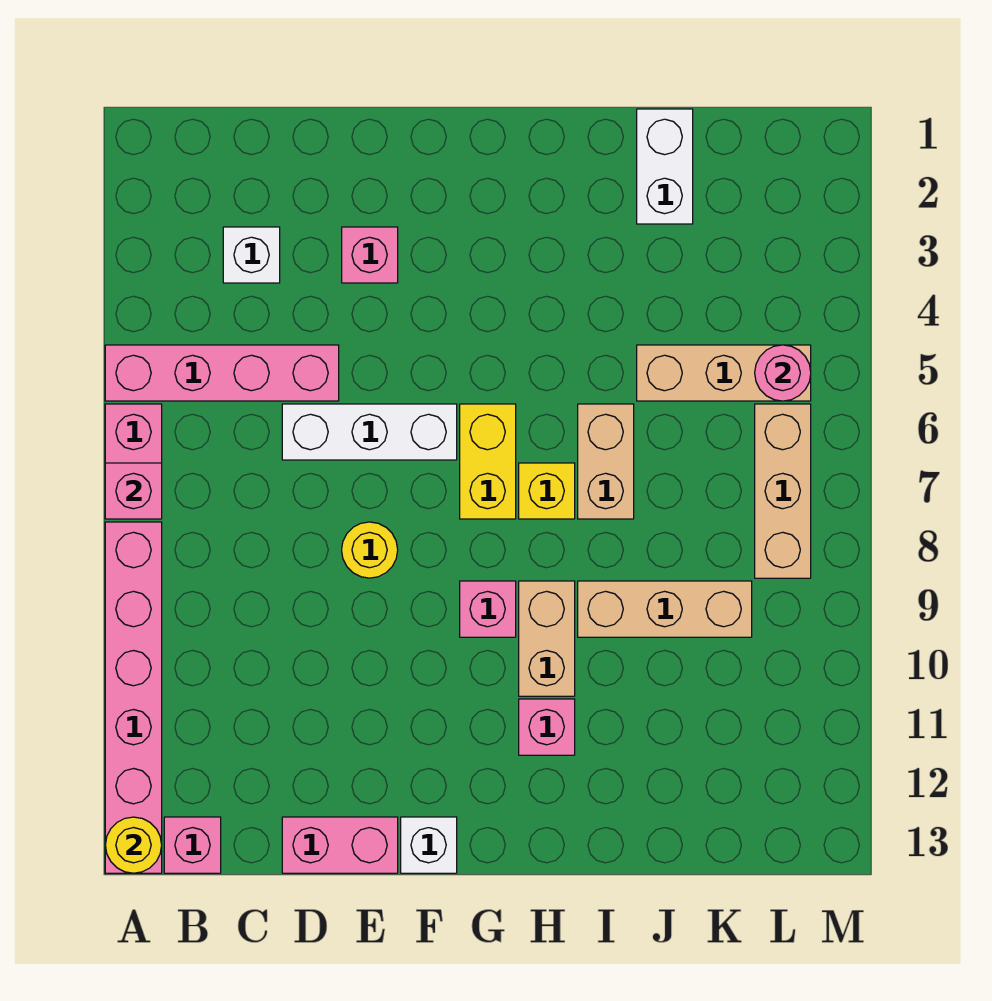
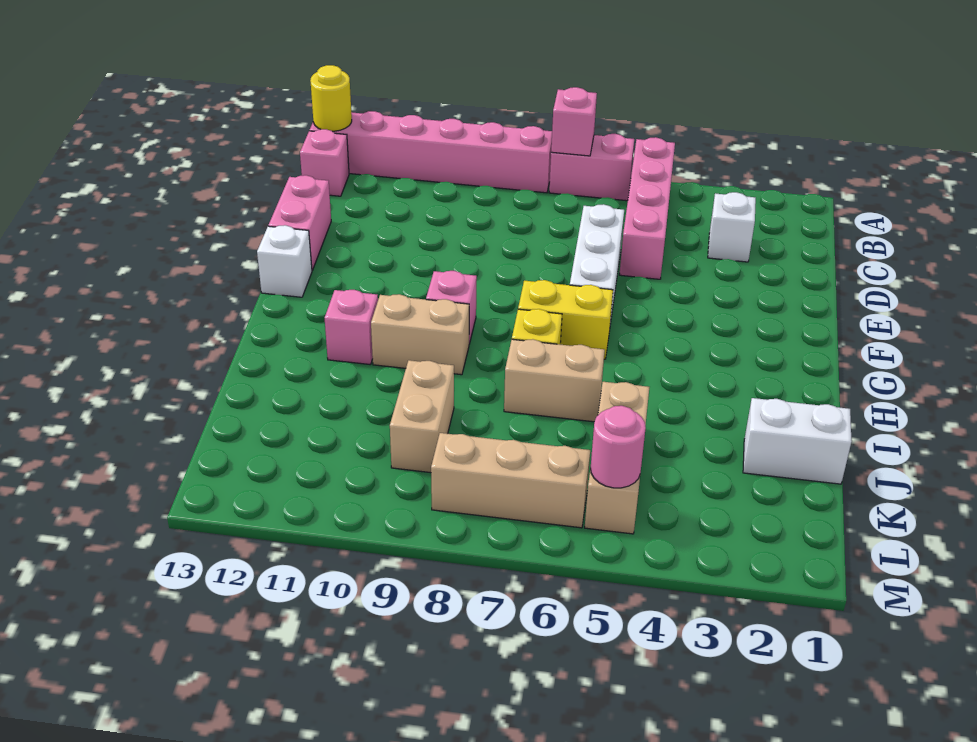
pink 1x1 brick [342,227,398,283] -> none
yellow 1x1 round brick [342,522,398,578] -> none
tan 1x3 brick [578,581,752,637] -> tan 1x2 brick [390,360,454,473]

